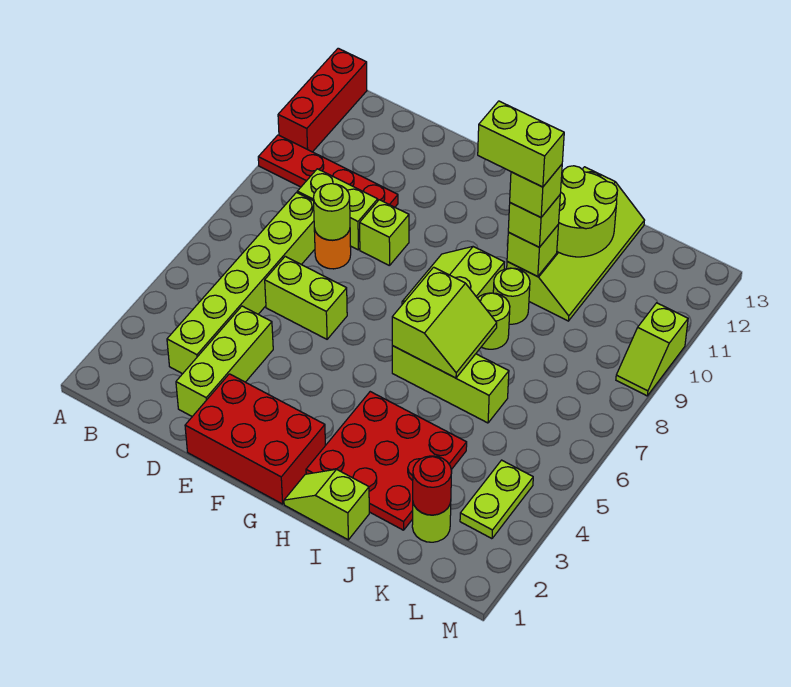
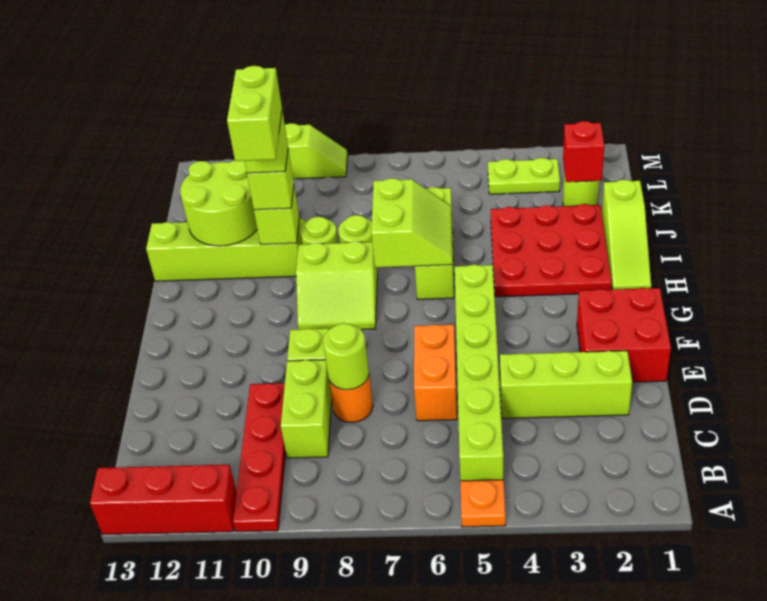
none -> orange 1x1 plate [461,480,506,527]
lime 1x6 brick [167,193,315,374] -> lime 1x6 brick turned to [455,265,503,481]
lime 1x2 brick [265,256,347,339] -> orange 1x2 brick [414,325,457,421]
red 2x3 brick [185,374,325,504] -> red 2x2 brick [577,288,671,382]
lime 1x2 slope [284,469,369,540] -> lime 1x3 slope [602,180,651,290]
lime 2x2 slope [392,267,497,378] -> lime 2x2 slope turned to [371,178,453,267]
red 1x1 round brick [413,456,452,515] -> red 1x1 brick [563,121,604,182]

